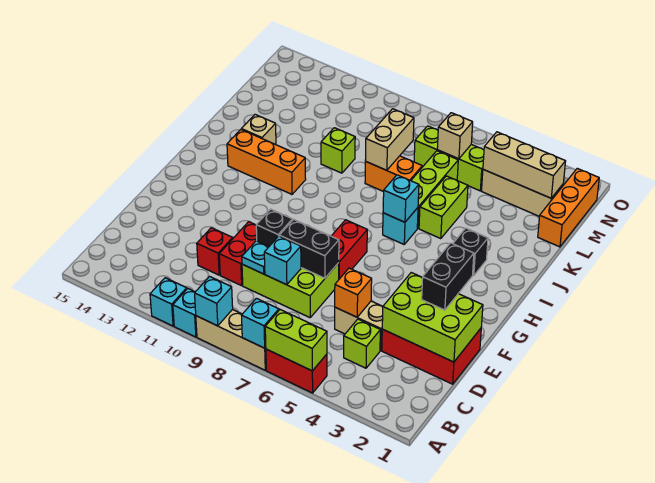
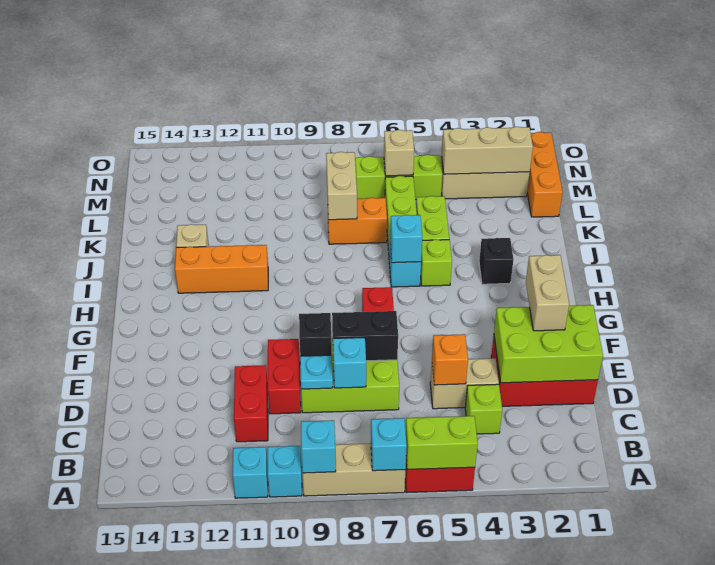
red 1x1 brick [197,228,233,275] -> red 1x2 brick [234,365,268,442]
black 1x2 brick [422,243,474,310] -> tan 1x2 brick [526,255,569,331]
lime 1x1 brick [321,128,355,173] -> lime 1x1 brick moved to [421,240,452,286]

